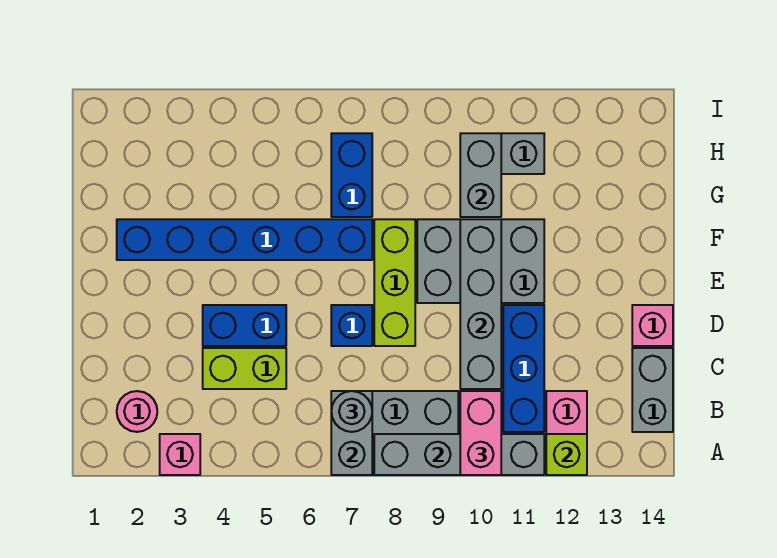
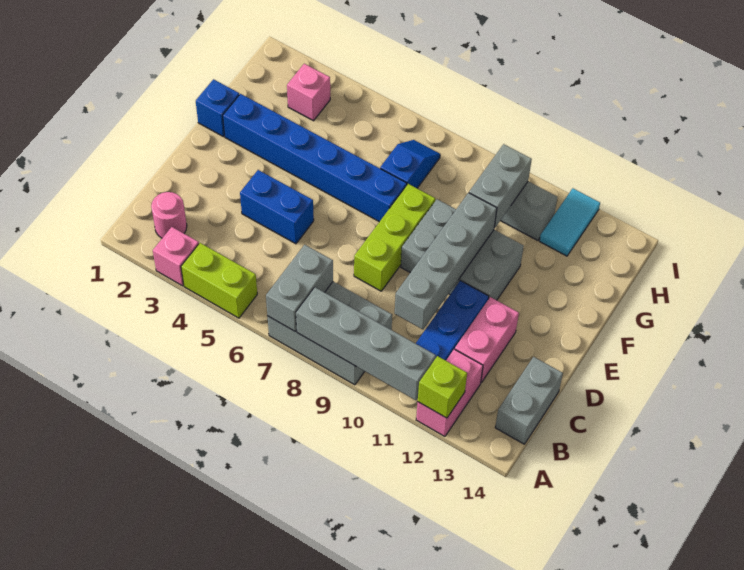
pink 1x2 brick [460,391,501,475] -> pink 1x2 brick moved to [455,297,519,383]
grey 1x1 round brick [331,391,372,432] -> none
lime 1x2 brick [203,348,286,389] -> lime 1x2 brick moved to [181,243,257,318]
blue 1x1 brick [331,305,372,346] -> blue 1x1 brick moved to [196,79,239,137]
pink 1x1 brick [632,305,673,346] -> pink 1x1 brick moved to [287,64,330,121]
blue 1x2 brick [331,133,372,217] -> blue 1x2 slope [380,140,440,188]
none -> cyan 1x2 tile [539,189,600,256]

